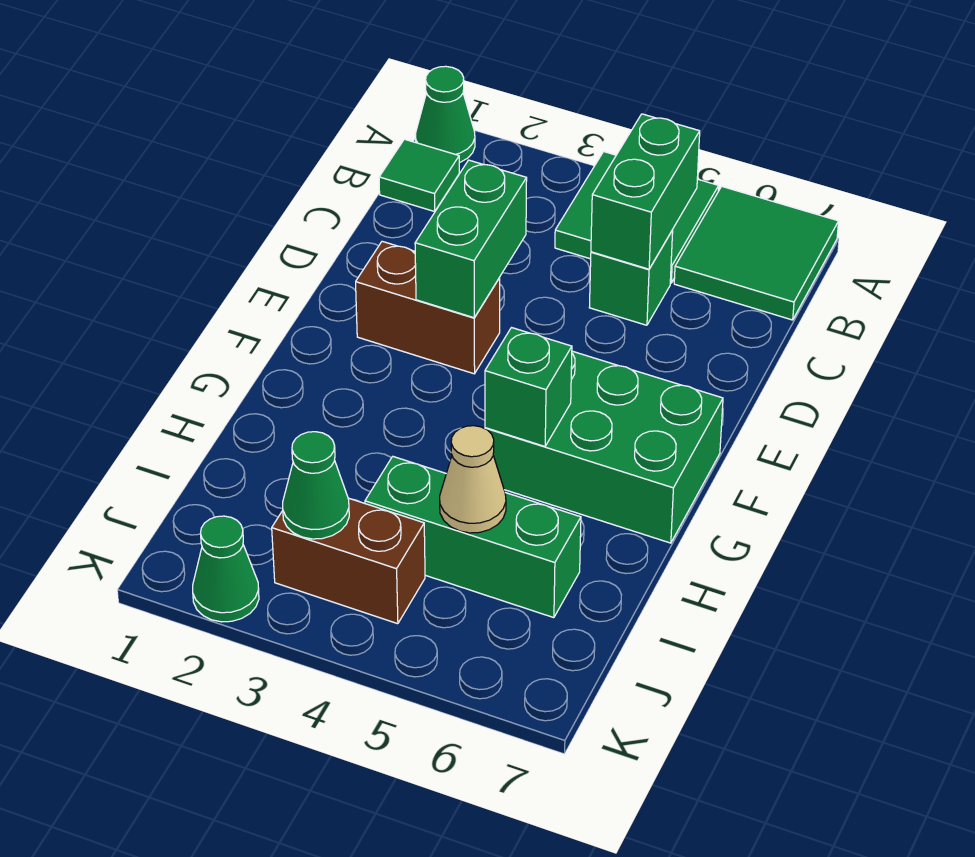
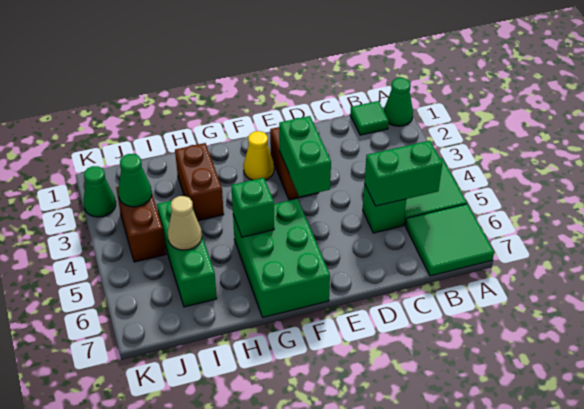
green 1x2 brick [415,160,527,318] -> green 1x2 brick turned to [279,116,331,197]
none -> yellow 1x1 cone [243,131,274,180]
none -> brown 1x2 brick [175,143,224,221]

